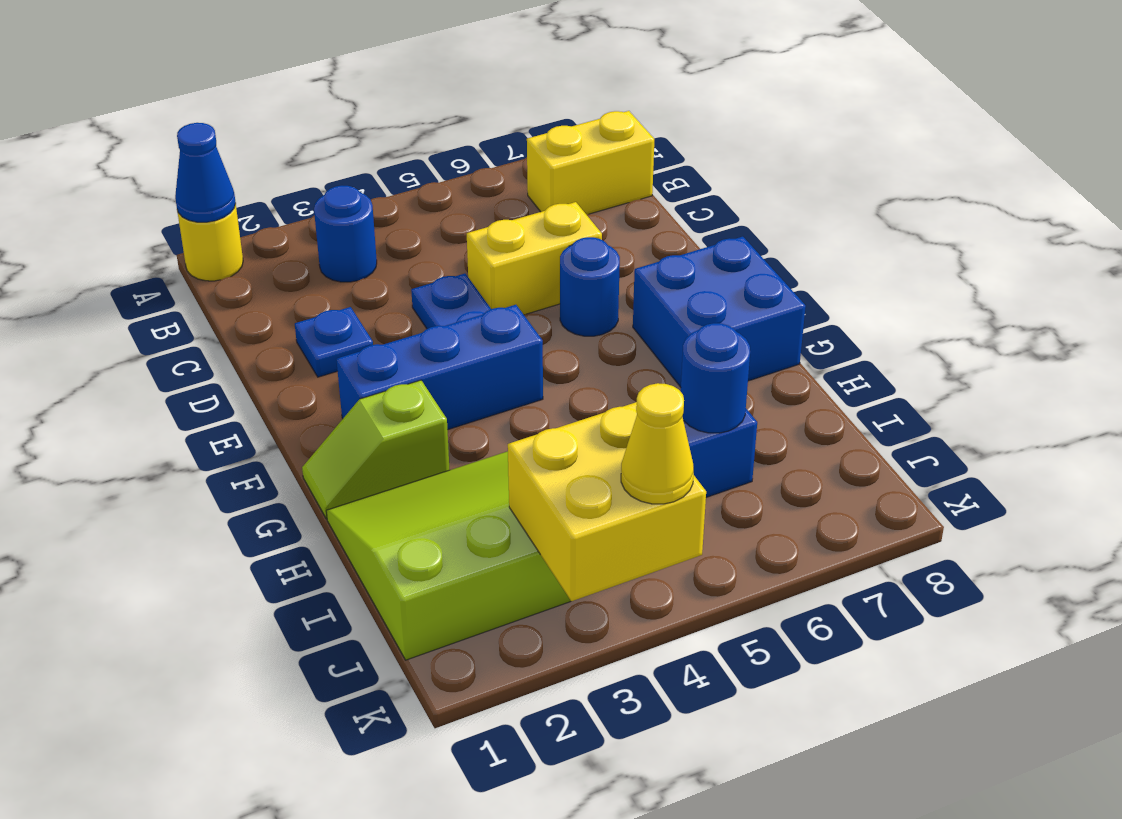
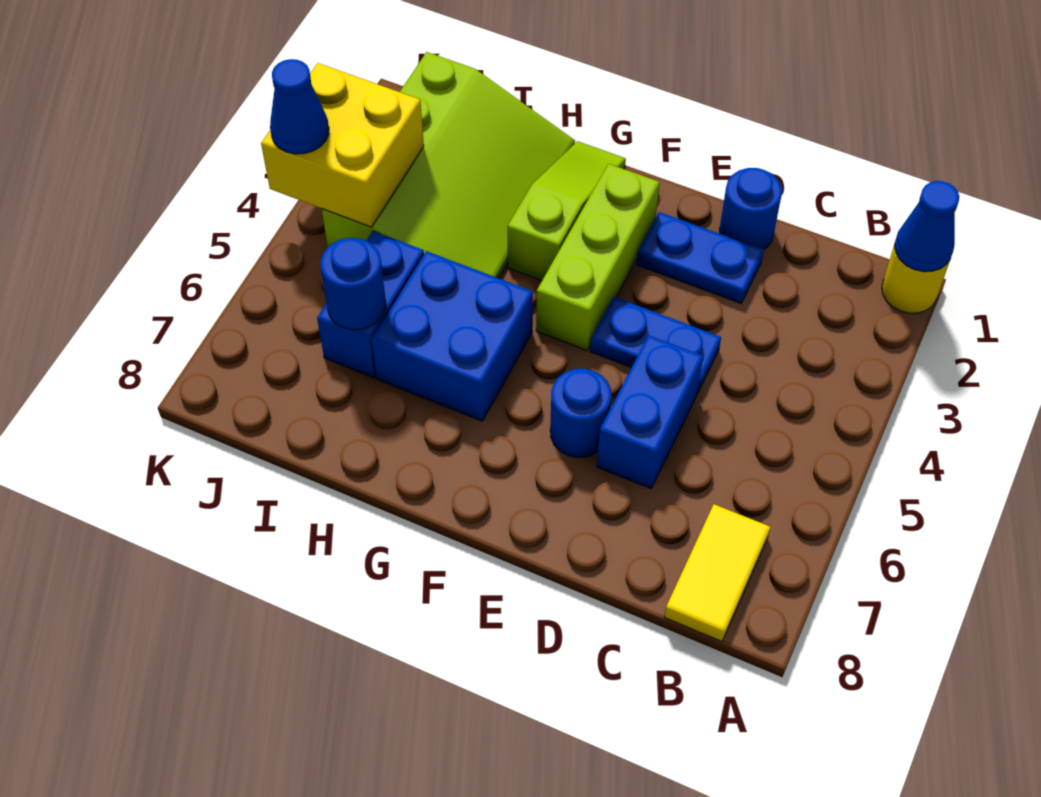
blue 1x1 round brick [314,186,377,282] -> blue 1x1 round brick moved to [719,168,782,250]
yellow 1x2 brick [527,111,654,215] -> yellow 1x2 tile [664,504,770,642]
blue 1x1 plate [295,307,373,377] -> blue 1x2 plate [637,212,764,303]
yellow 1x2 brick [467,202,602,315] -> blue 1x2 brick [597,335,703,489]
blue 1x3 brick [336,305,543,430] -> lime 1x3 brick [536,164,659,351]
blue 2x2 brick [633,237,806,387] -> blue 2x2 brick moved to [372,251,533,421]
lime 1x2 slope [302,380,449,519] -> lime 1x3 slope [507,141,626,281]
yellow 1x1 cone [621,383,694,504] -> blue 1x1 cone [270,59,329,154]

